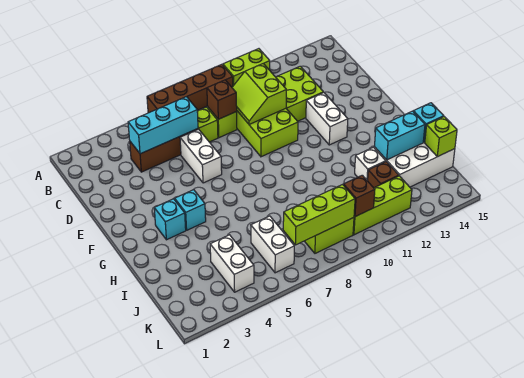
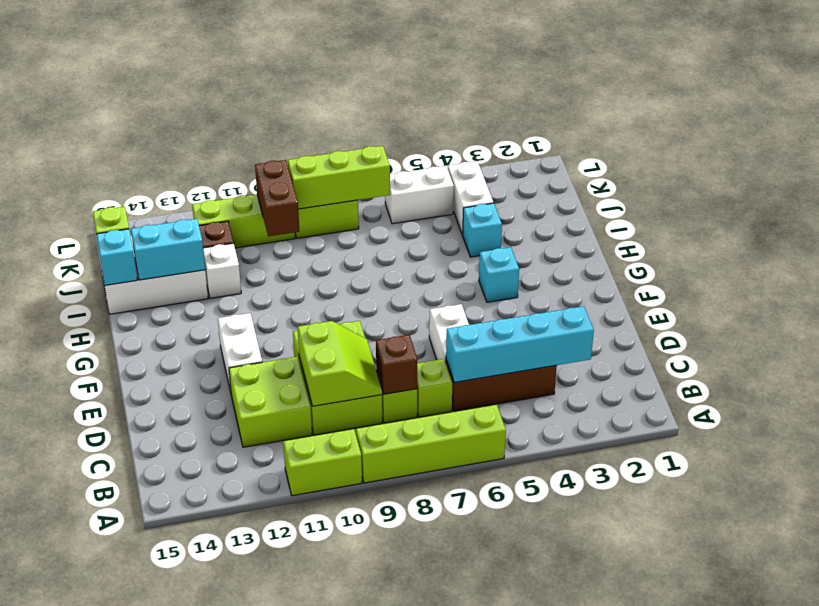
brown 1x4 brick [147,64,233,113] -> lime 1x4 brick [356,405,506,483]
cyan 1x3 brick [128,97,198,154] -> cyan 1x4 brick [446,306,594,382]
cyan 1x1 brick [154,199,186,240] -> cyan 1x1 brick moved to [463,203,502,257]
white 1x2 brick [251,216,294,273] -> white 1x2 brick turned to [385,166,454,224]
brown 1x1 brick [344,175,375,217] -> brown 1x2 brick [255,160,299,236]

